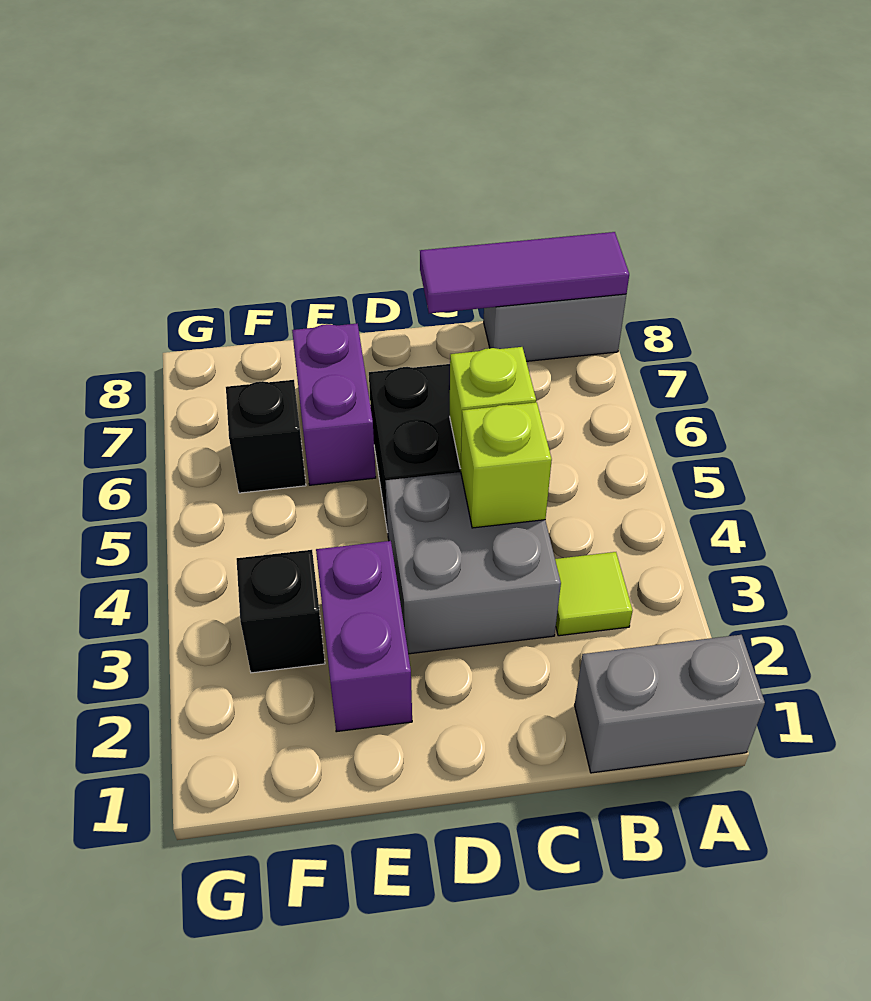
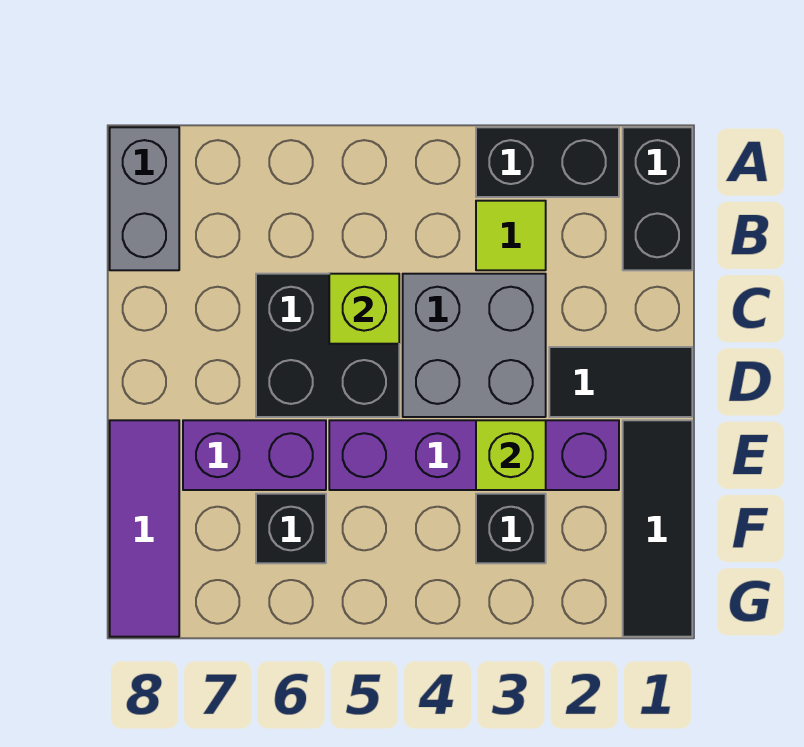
grey 1x2 brick [575,635,765,773] -> black 1x2 brick [623,127,692,270]
none -> black 1x2 brick [476,127,619,197]
purple 1x3 tile [420,232,629,313] -> purple 1x3 tile moved to [110,420,179,637]
lime 1x1 brick [461,402,552,528] -> lime 1x1 brick moved to [476,420,546,490]
none -> black 1x2 tile [549,347,692,417]
none -> black 1x3 tile [623,420,692,637]
purple 1x2 brick [316,541,412,732] -> purple 1x4 brick [329,420,619,490]

